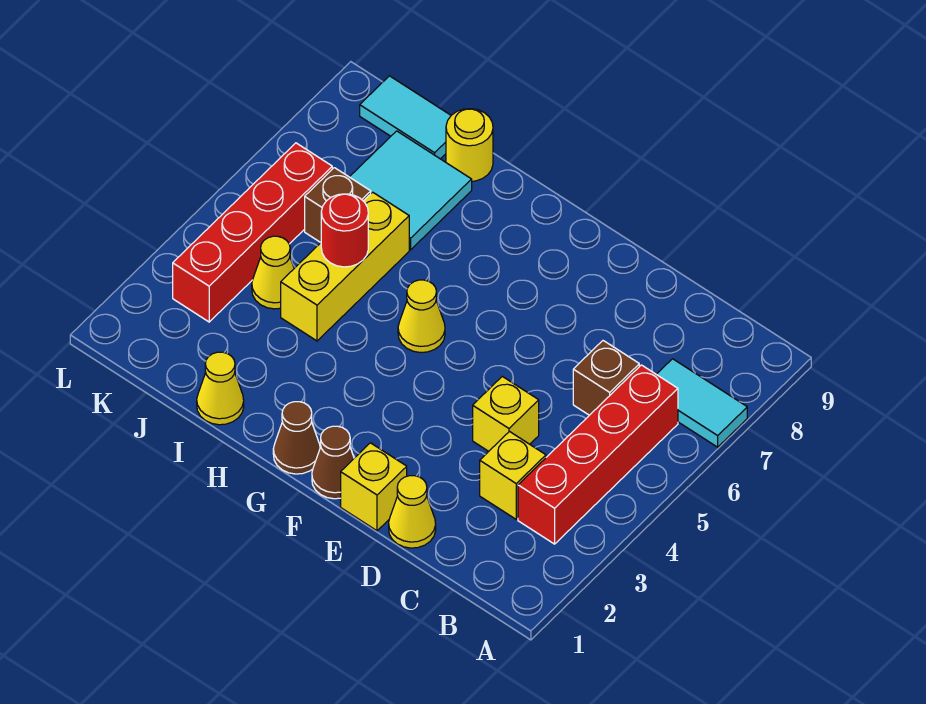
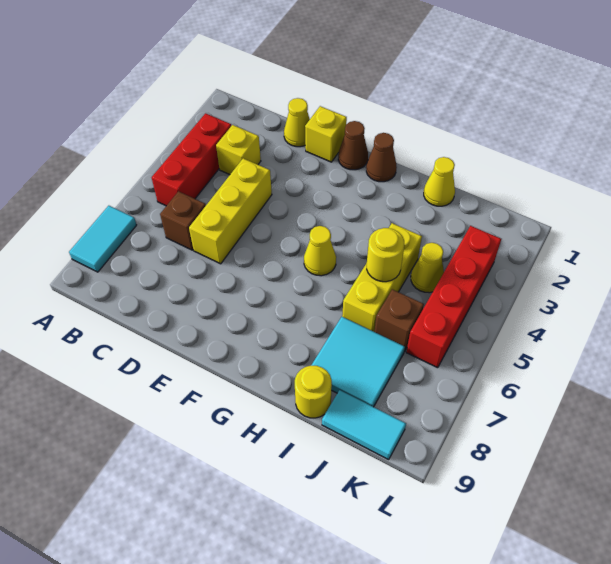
cyan 1x2 tile [657,359,747,447] -> cyan 1x2 tile turned to [69,206,136,272]
red 1x4 brick [518,365,678,544] -> red 1x3 brick [152,113,231,206]
yellow 1x1 brick [473,376,539,451] -> yellow 1x3 brick [189,158,272,264]
red 1x1 round brick [321,194,368,267] -> yellow 1x1 round brick [367,228,404,282]

